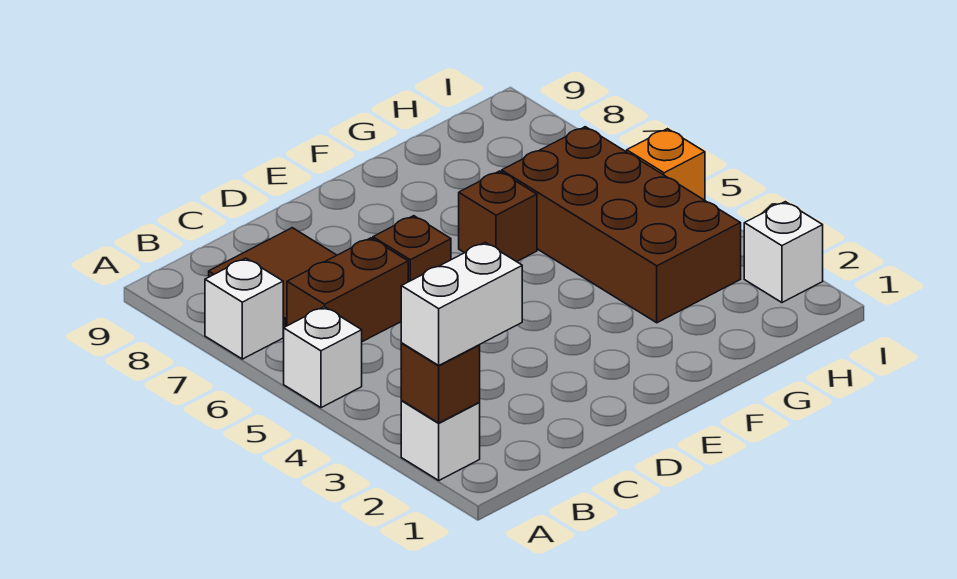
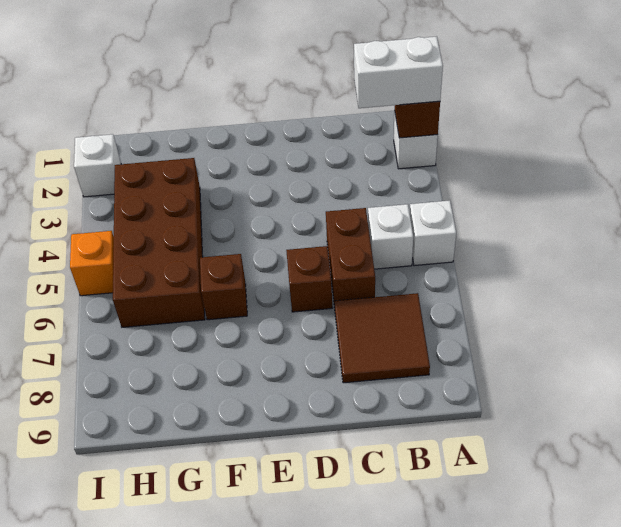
white 1x1 brick [205,258,283,359] -> white 1x1 brick moved to [368,204,413,269]
brown 1x2 brick [287,238,408,342] -> brown 1x2 brick turned to [326,208,375,307]

